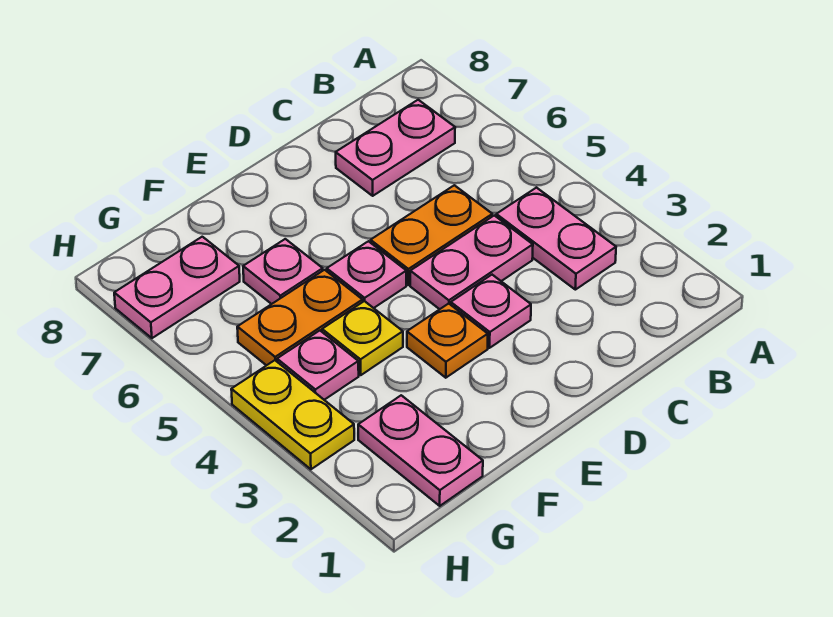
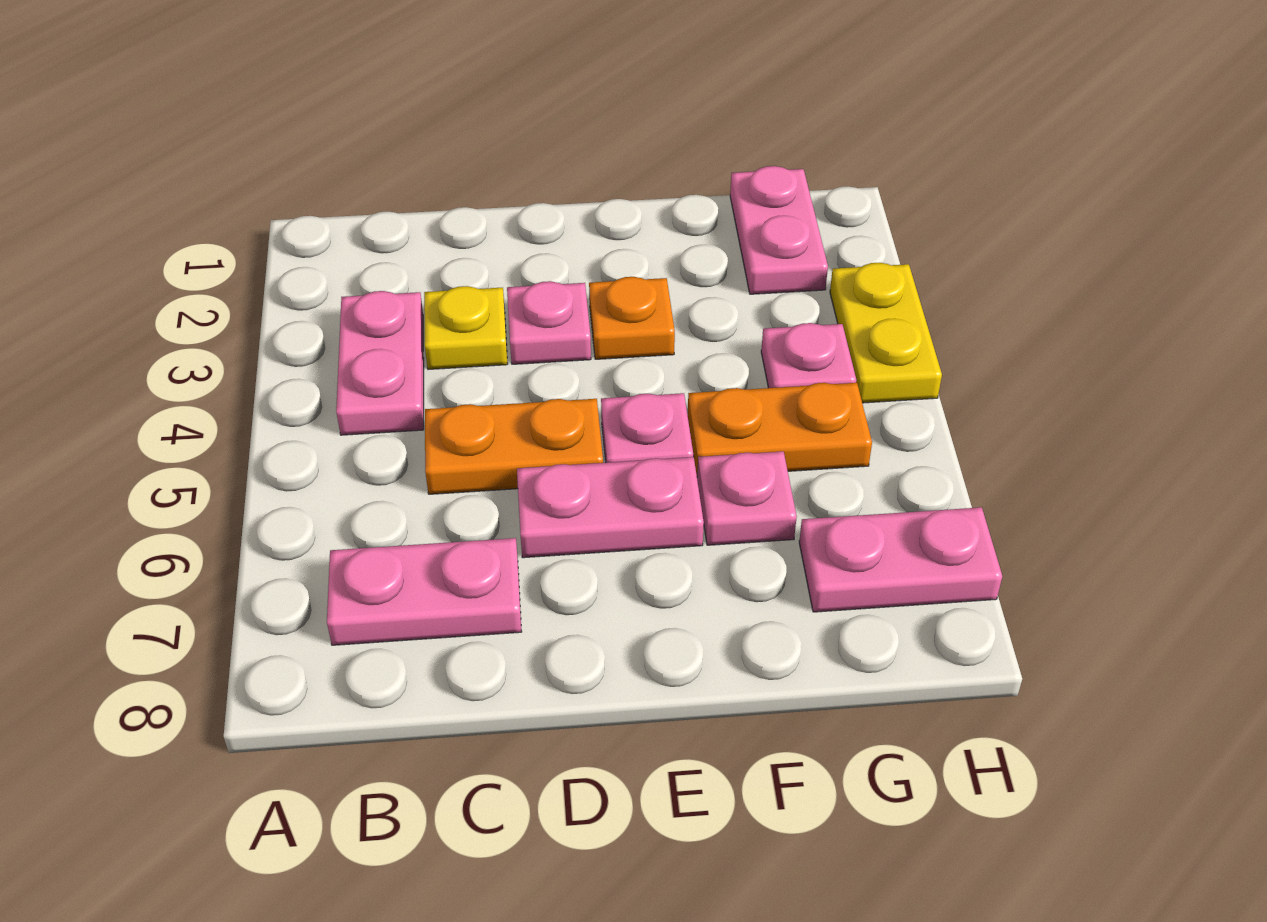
pink 1x2 plate [410,215,533,309] -> pink 1x2 plate moved to [517,457,704,558]
yellow 1x1 plate [322,301,403,375] -> yellow 1x1 plate moved to [424,286,507,369]

